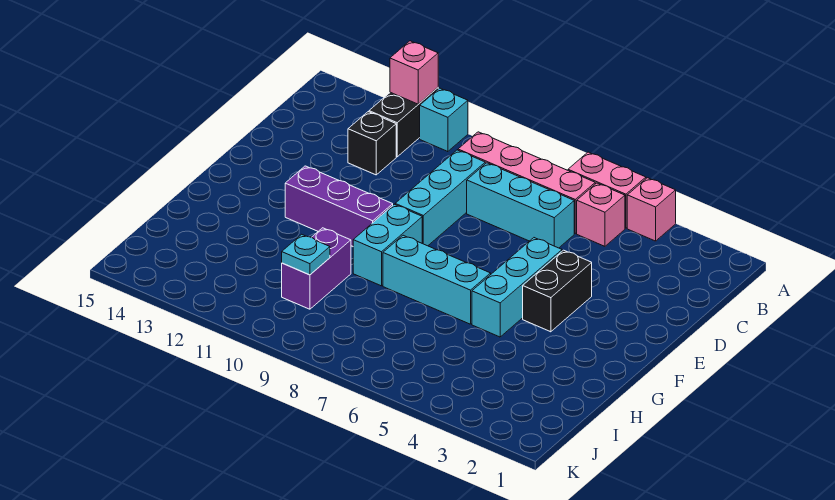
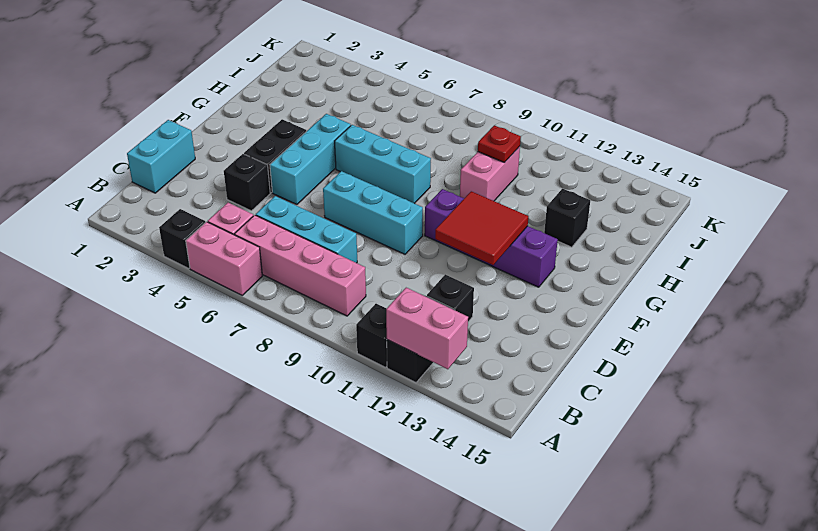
pink 1x1 brick [627,178,676,241] -> black 1x1 brick [159,209,205,268]
cyan 1x1 brick [420,88,468,152] -> black 1x1 brick [356,304,387,367]
pink 1x1 brick [390,41,438,104] -> pink 1x2 brick [386,288,468,369]
cyan 1x3 brick [395,150,485,246] -> cyan 1x3 brick turned to [323,171,423,254]
none -> black 1x1 brick [224,154,270,211]
none -> red 2x2 tile [435,191,528,265]
cyan 1x2 brick [353,204,422,286] -> cyan 1x2 brick moved to [127,120,195,193]
purple 1x3 brick [285,166,393,246] -> purple 1x4 brick [425,189,558,287]
purple 1x2 brick [282,228,351,309] -> pink 1x2 brick [460,146,520,201]
none -> black 1x1 brick [544,189,590,247]
cyan 1x1 plate [282,234,330,275] -> red 1x1 plate [478,125,521,163]

